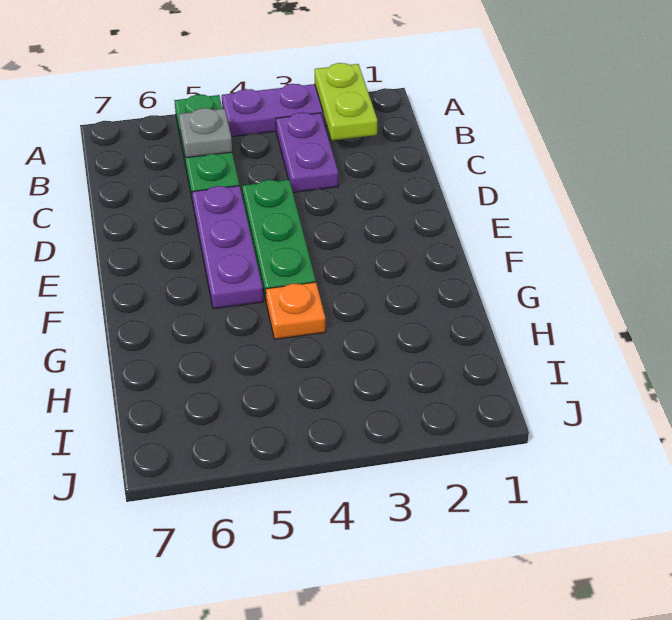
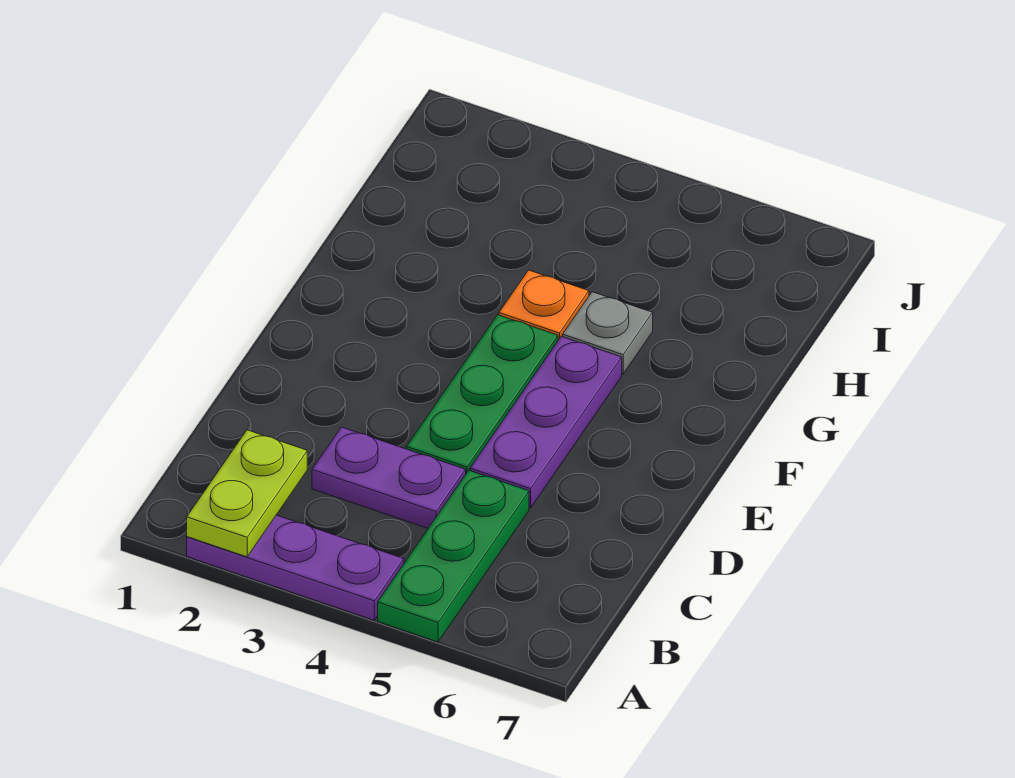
purple 1x2 plate [276,113,338,192] -> purple 1x2 plate turned to [312,427,466,528]
grey 1x1 plate [179,108,232,158] -> grey 1x1 plate moved to [563,292,653,374]

